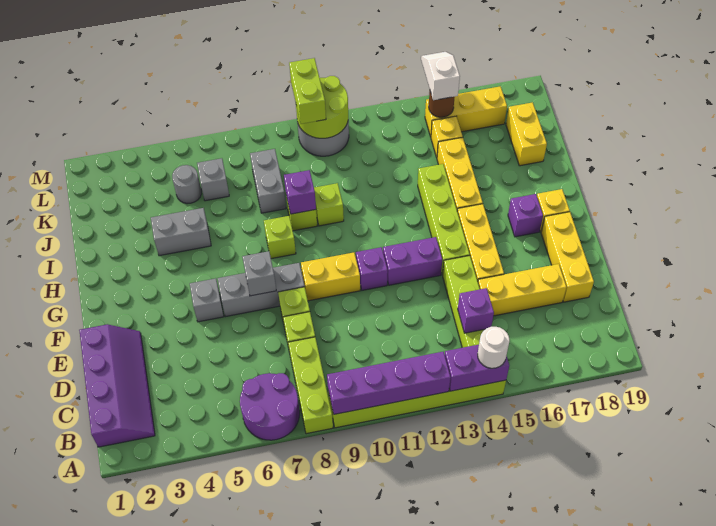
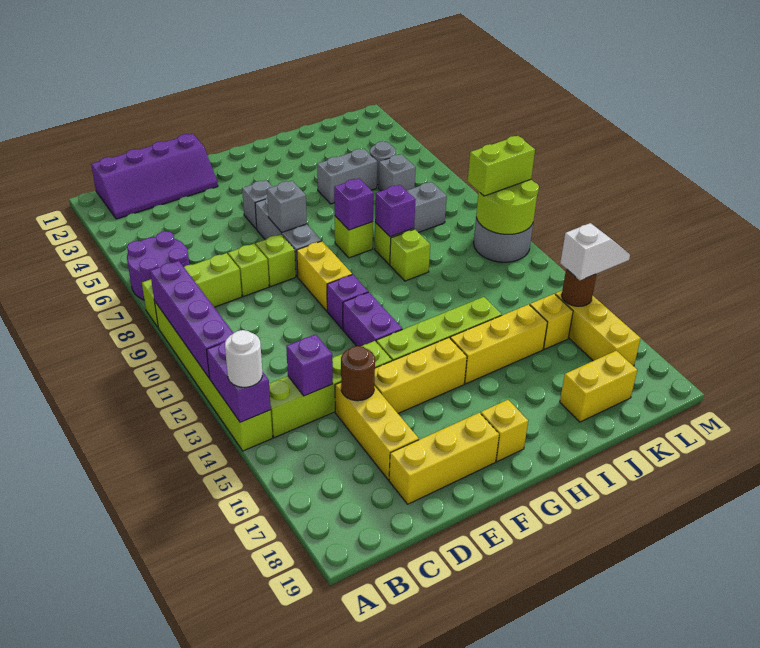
none -> brown 1x1 round brick [341,346,375,401]
purple 1x1 brick [508,194,543,237] -> purple 1x1 brick moved to [334,178,374,230]
grey 1x2 brick [151,208,211,256] -> grey 1x2 brick turned to [317,149,377,204]

